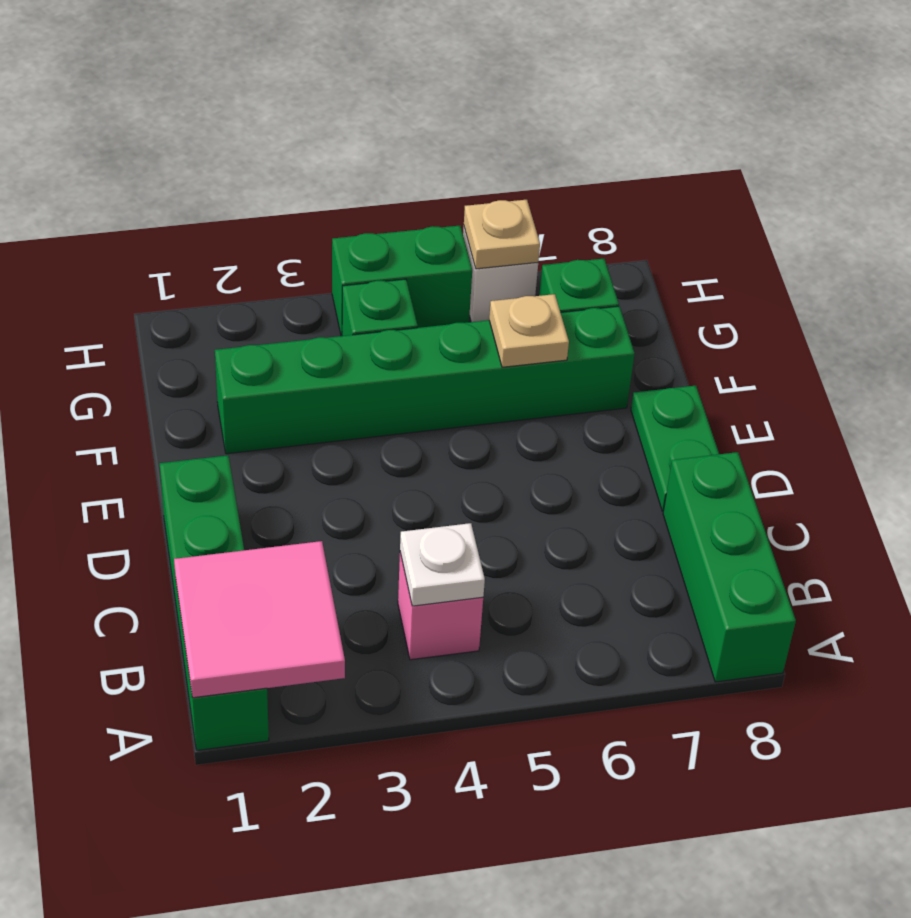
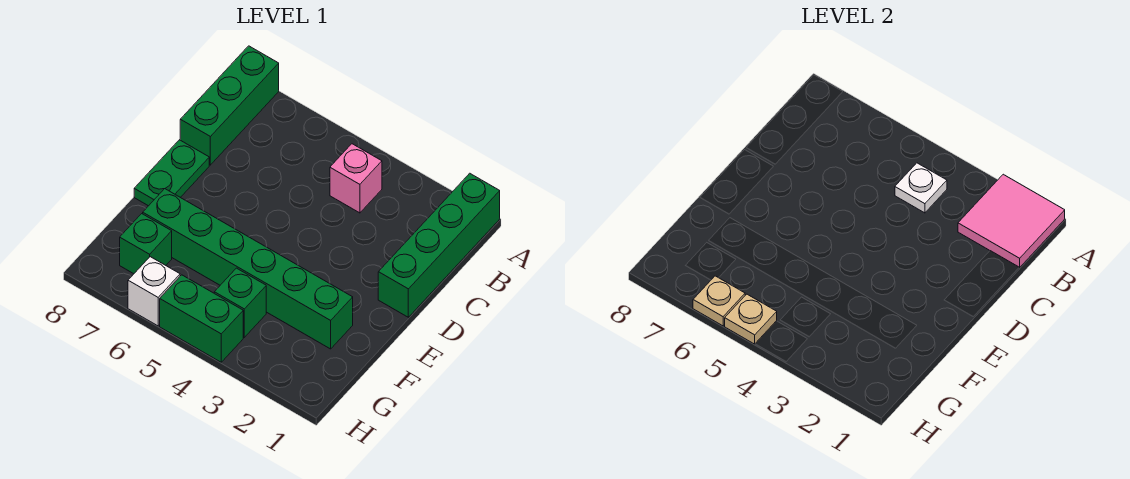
tan 1x1 plate [489,294,569,367] -> tan 1x1 plate moved to [725,294,777,344]

